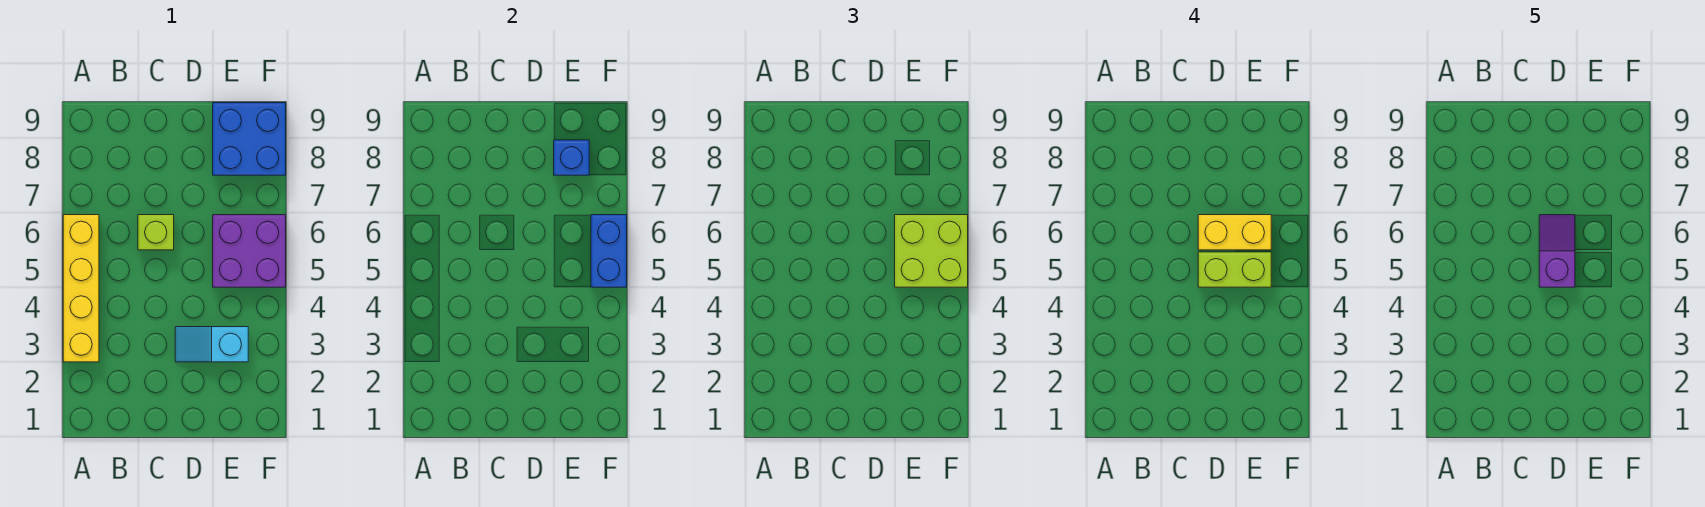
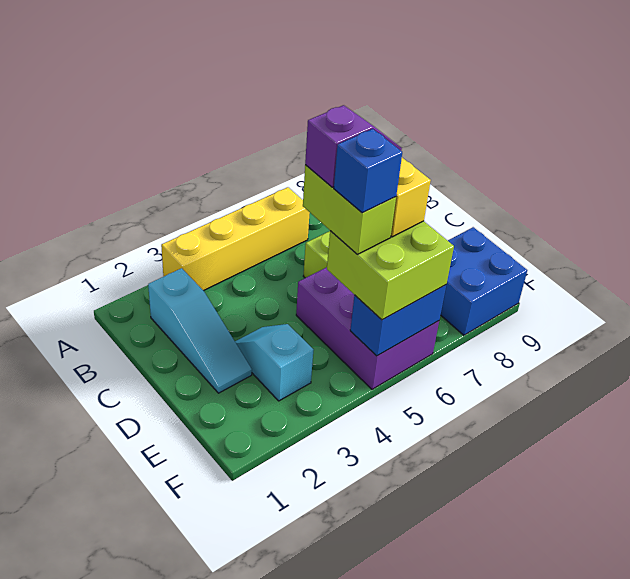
none -> cyan 1x3 slope [148,268,252,393]
purple 2x2 brick [213,215,286,287] -> purple 2x3 brick [296,267,439,389]
blue 1x1 brick [554,140,589,175] -> blue 1x1 brick moved to [334,129,402,213]

